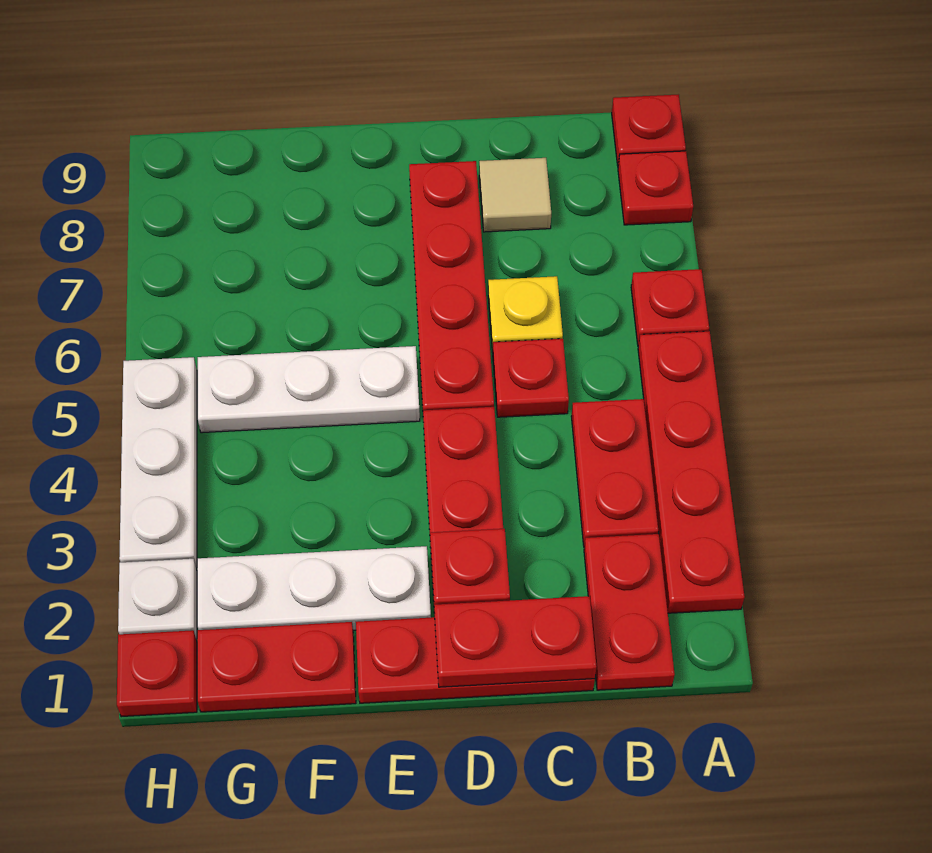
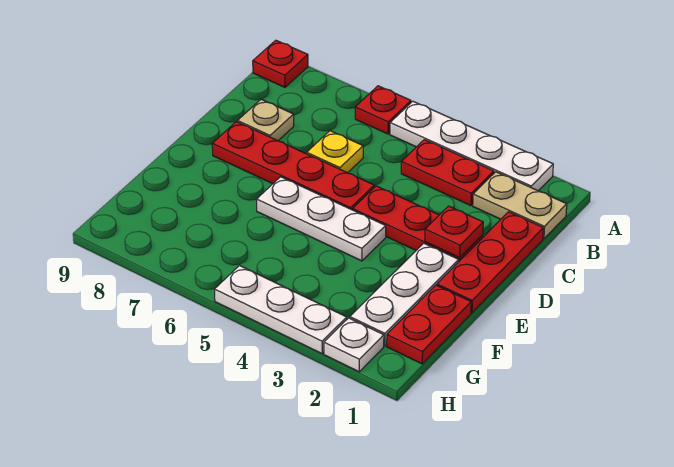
red 1x4 plate [638,331,745,613] -> white 1x4 plate [390,101,553,191]
red 1x1 plate [618,151,693,225] -> none
red 1x2 plate [584,534,675,690] -> tan 1x2 plate [473,172,567,239]
red 1x2 plate [434,596,597,687] -> none
red 1x1 plate [493,339,569,417] -> none
tan 1x1 tile [479,158,551,232] -> tan 1x1 plate [237,99,294,141]
white 1x3 plate [198,346,420,433] -> white 1x3 plate turned to [257,177,386,261]
red 1x1 plate [117,630,197,717] -> none

